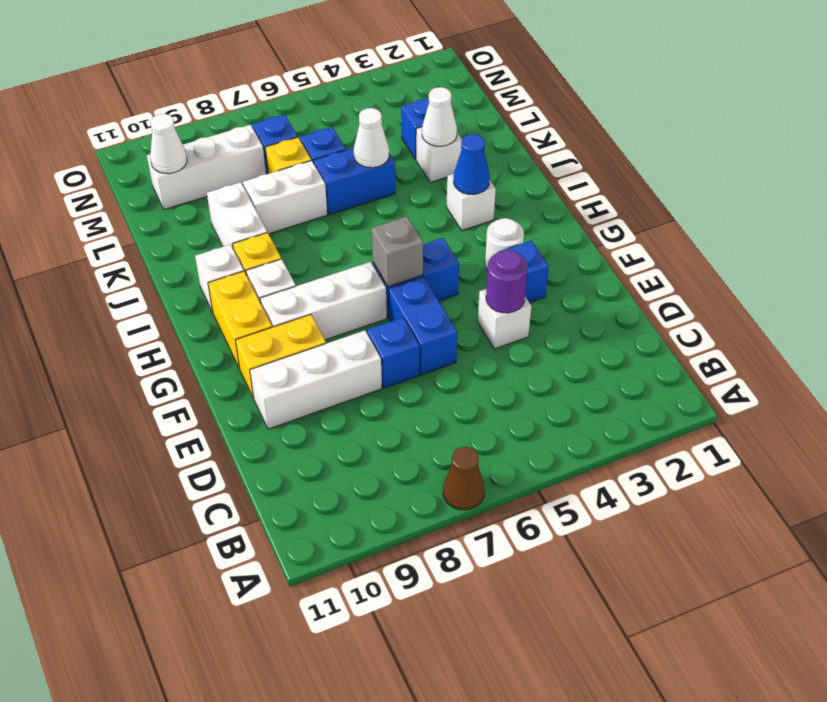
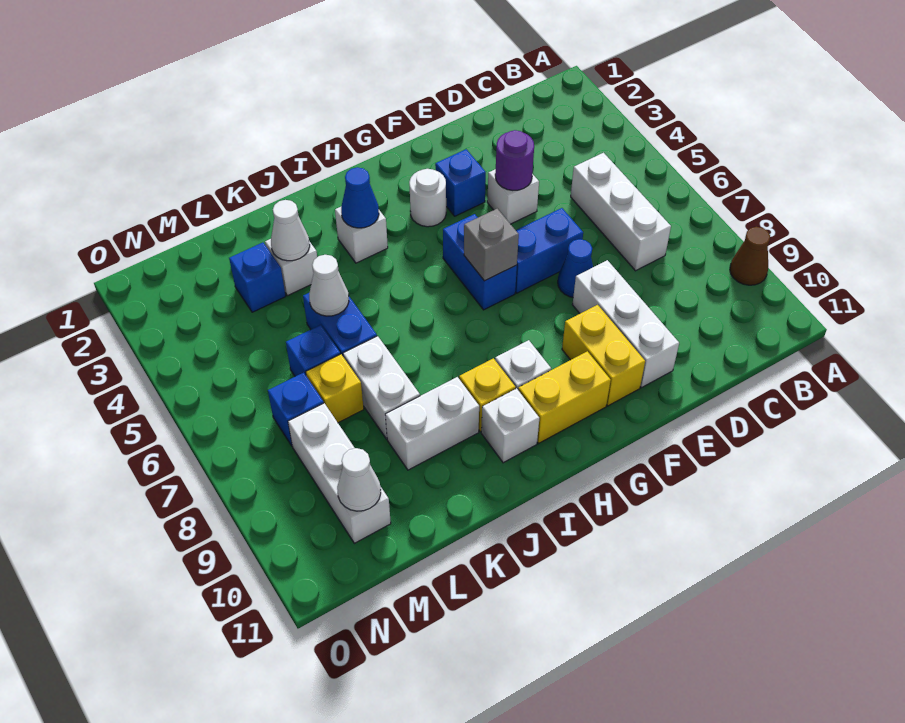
brown 1x1 cone [443,447,484,510] -> brown 1x1 cone moved to [730,227,770,285]
blue 1x1 brick [367,317,419,388] -> blue 1x1 cone [558,239,593,297]
white 1x3 brick [260,262,387,340] -> white 1x3 brick moved to [571,153,671,271]

